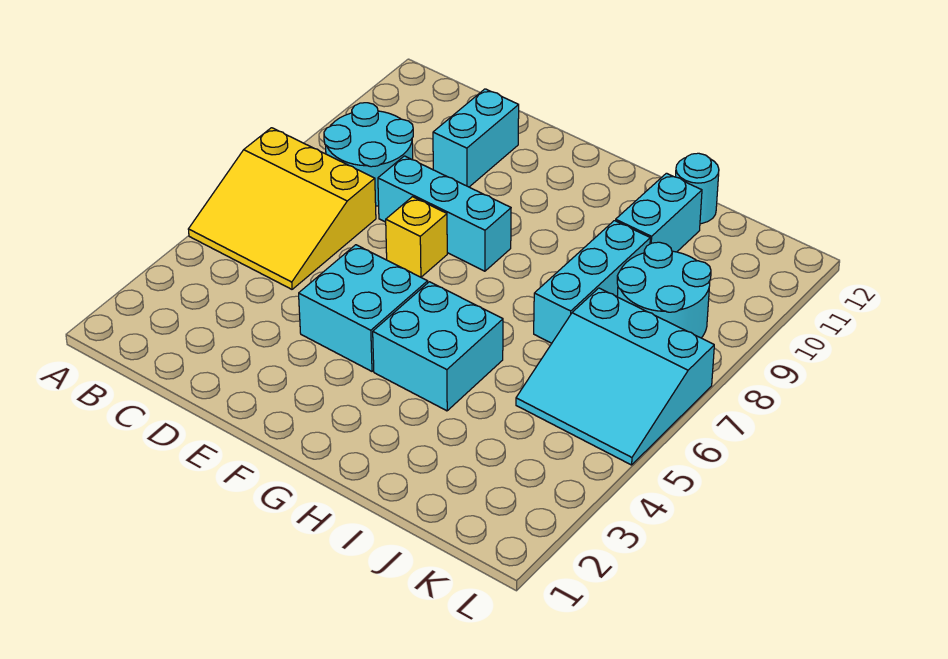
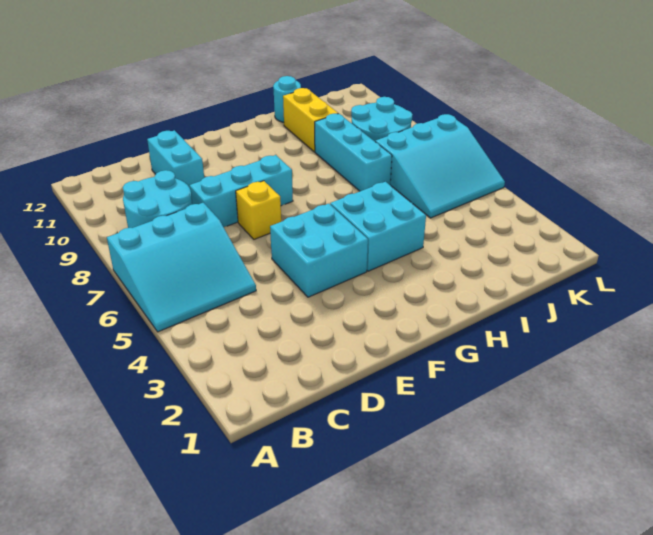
yellow 3x3 slope [188,128,376,289] -> cyan 3x3 slope [107,203,256,332]
cyan 1x2 brick [616,173,702,252] -> yellow 1x2 brick [283,88,338,152]

